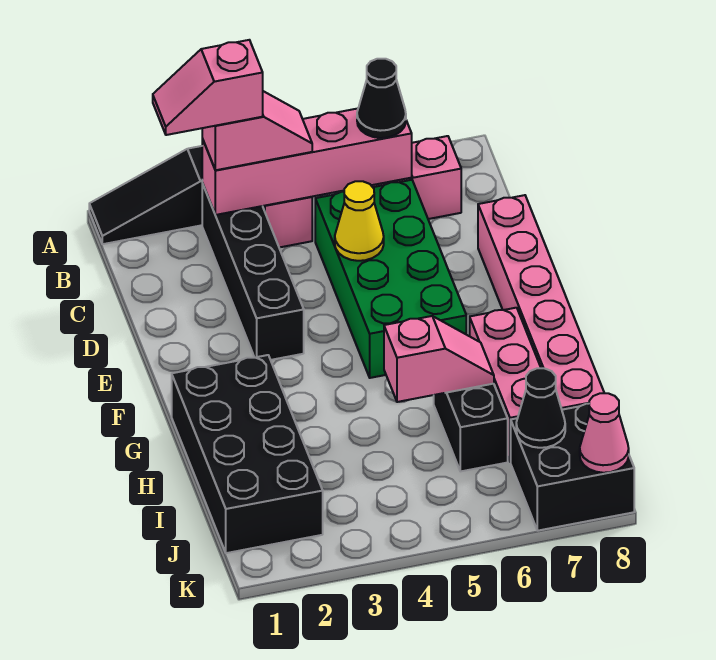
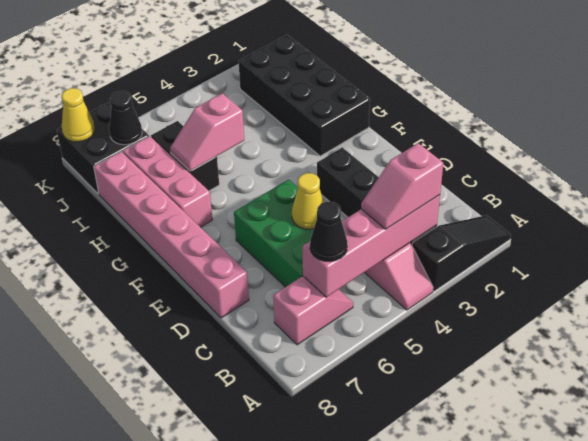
pink 1x2 slope [153,40,263,135] -> none
green 2x4 brick [315,180,466,378] -> green 2x3 brick [234,179,314,287]
pink 1x1 cone [580,393,629,473] -> yellow 1x1 cone [61,88,95,142]

